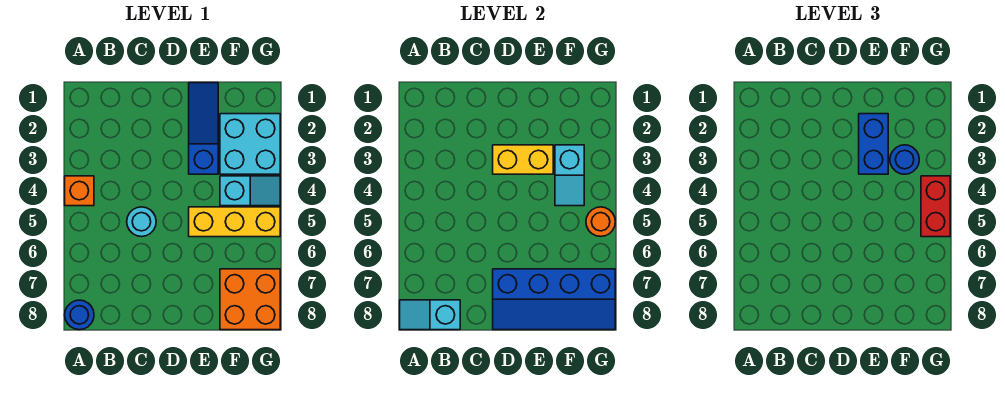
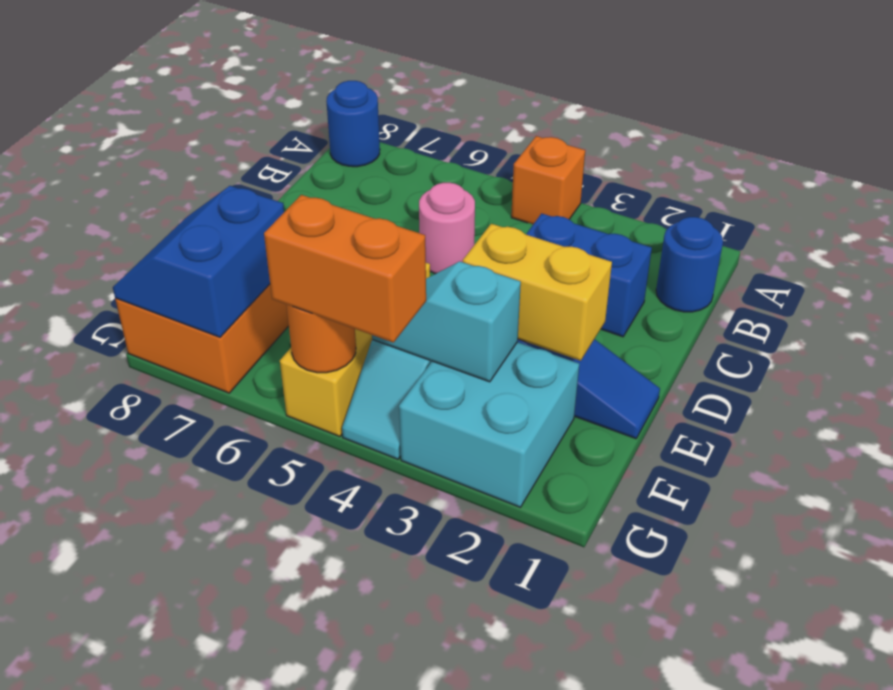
cyan 1x2 slope [400,300,460,330] -> none
cyan 1x1 round brick [127,207,156,237] -> pink 1x1 round brick [419,183,475,274]
yellow 1x2 brick [493,145,553,174] -> yellow 1x2 brick turned to [463,224,612,361]
blue 2x4 slope [493,269,615,330] -> blue 2x2 slope [113,186,284,337]
blue 1x2 brick [859,114,888,174] -> blue 1x2 brick moved to [526,213,652,337]
blue 1x1 round brick [890,145,919,174] -> blue 1x1 round brick moved to [656,217,723,312]
red 1x2 brick [921,176,950,237] -> orange 1x2 brick [264,195,426,343]

